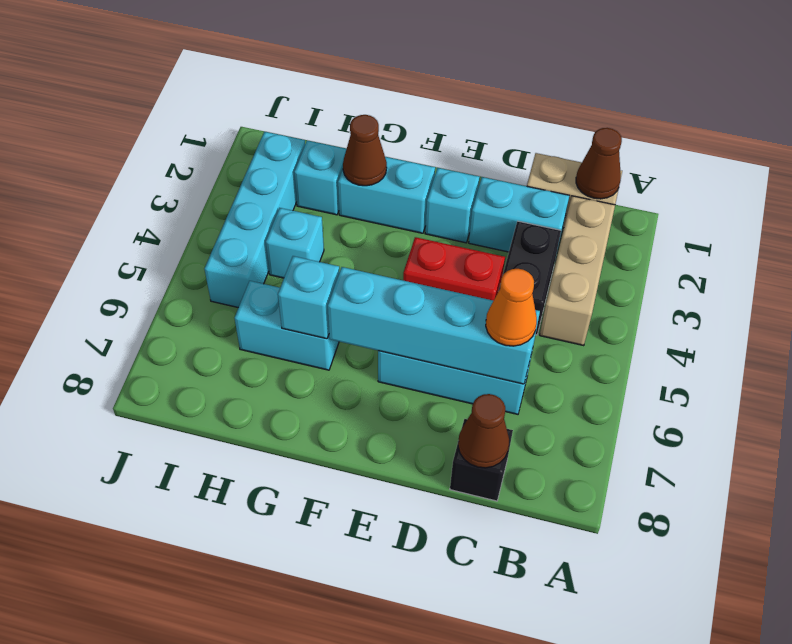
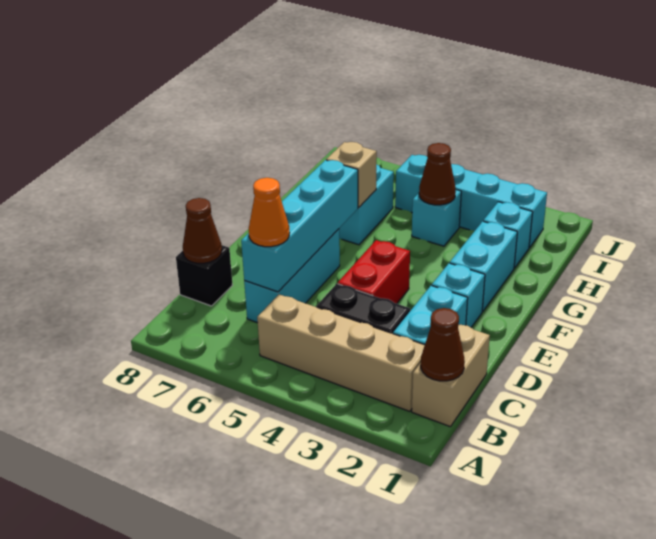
tan 1x3 brick [540,196,615,346] -> tan 1x4 brick [257,294,425,411]
brown 1x1 cone [343,115,387,186] -> brown 1x1 cone moved to [419,143,456,205]
cyan 1x1 brick [278,256,339,339] -> tan 1x1 brick [326,142,377,207]

